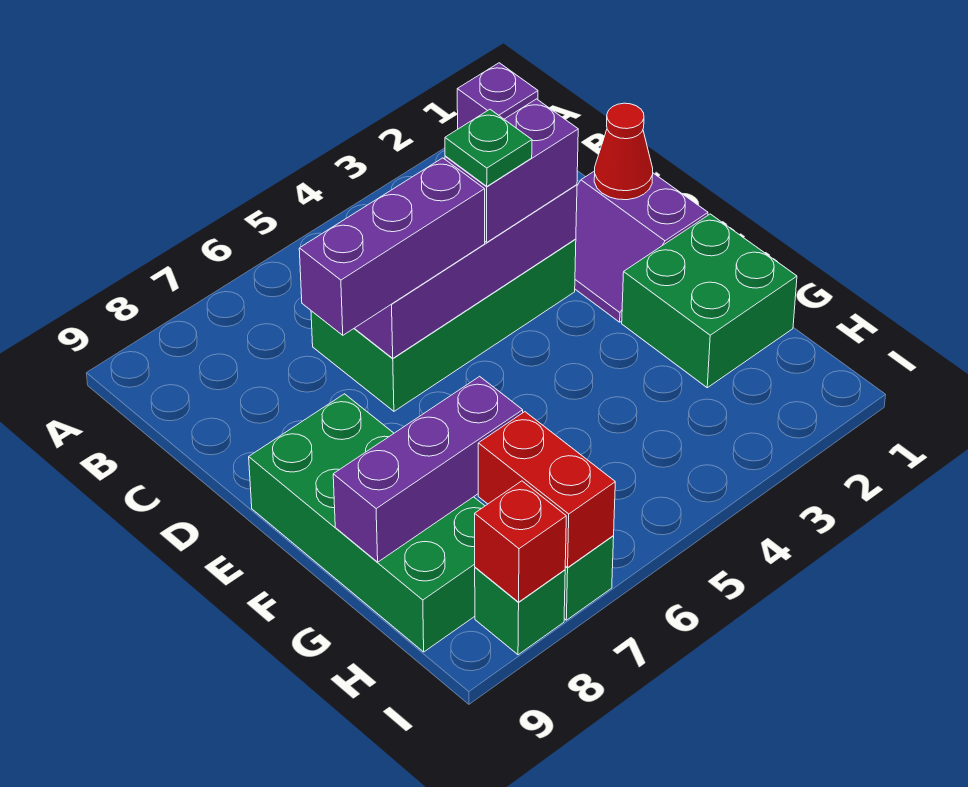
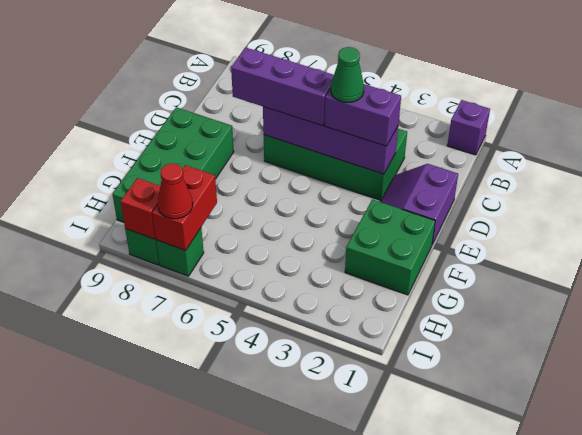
red 1x1 cone [594,103,653,200] -> red 1x1 cone moved to [158,163,193,219]
green 1x1 plate [445,109,532,186] -> green 1x1 cone [331,47,364,102]
purple 1x3 brick [333,376,523,562] -> none

